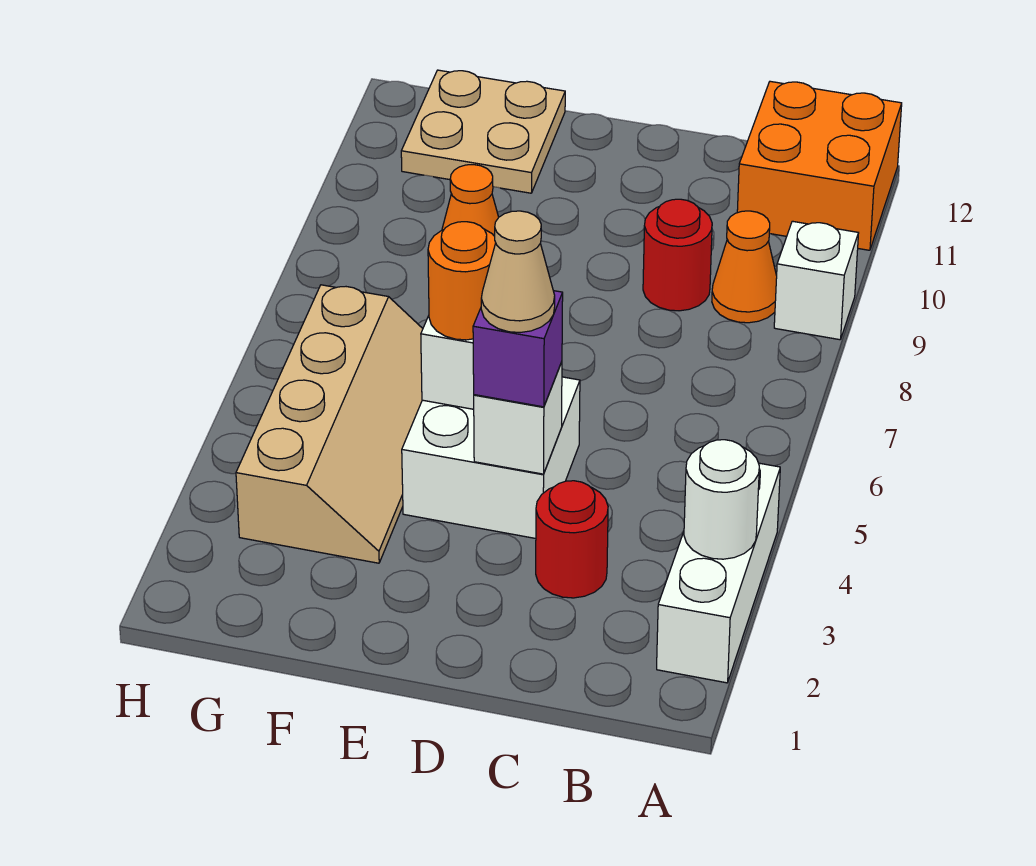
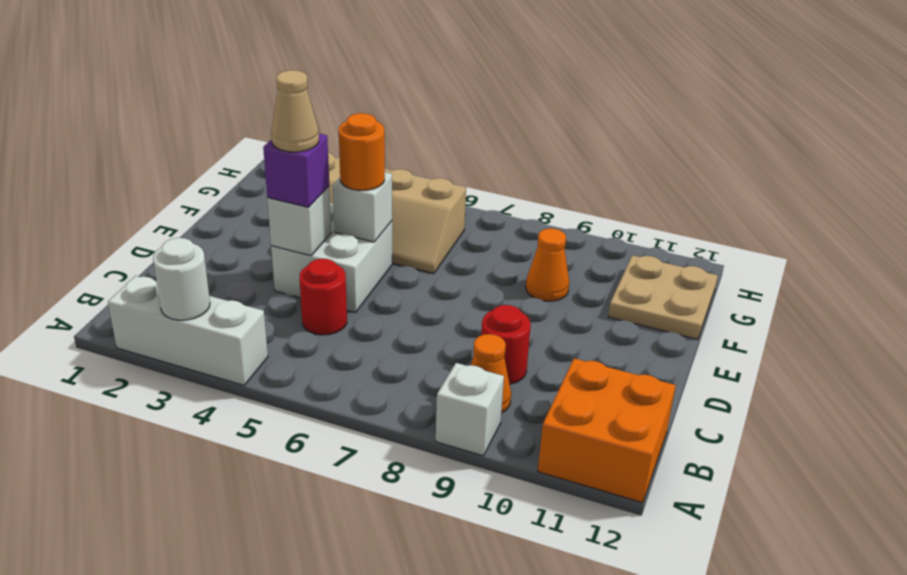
red 1x1 round brick [536,481,608,598] -> red 1x1 round brick moved to [300,259,347,335]

